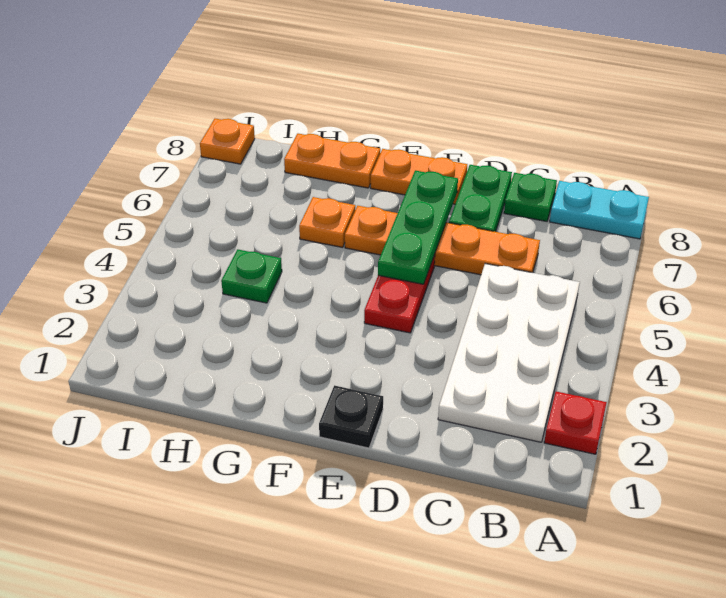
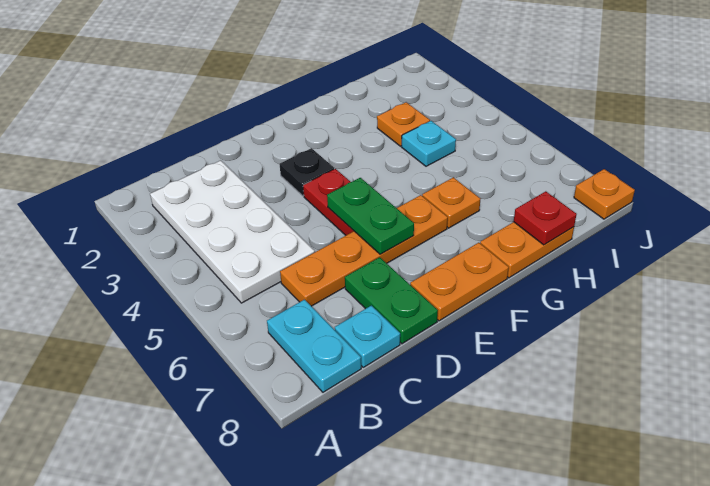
red 1x1 plate [544,391,607,454] -> red 1x1 plate moved to [514,191,577,245]
cyan 1x2 plate [550,181,649,239] -> cyan 1x2 plate turned to [267,300,361,392]
green 1x1 plate [504,173,557,221] -> cyan 1x1 plate [335,305,400,367]
black 1x1 plate [319,385,383,448] -> black 1x1 plate moved to [279,148,334,196]
green 1x3 plate [378,171,458,284] -> green 1x2 plate [327,178,414,254]
none -> orange 1x1 plate [377,102,430,146]
green 1x1 plate [221,249,282,303] -> cyan 1x1 plate [402,121,456,166]

